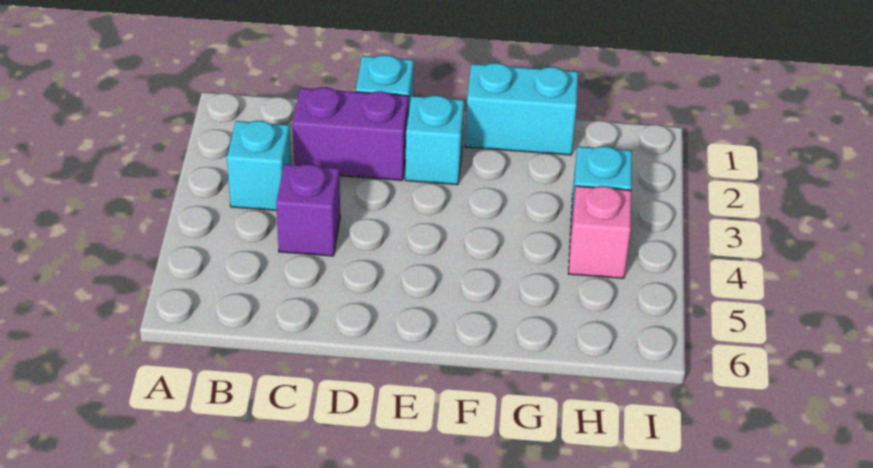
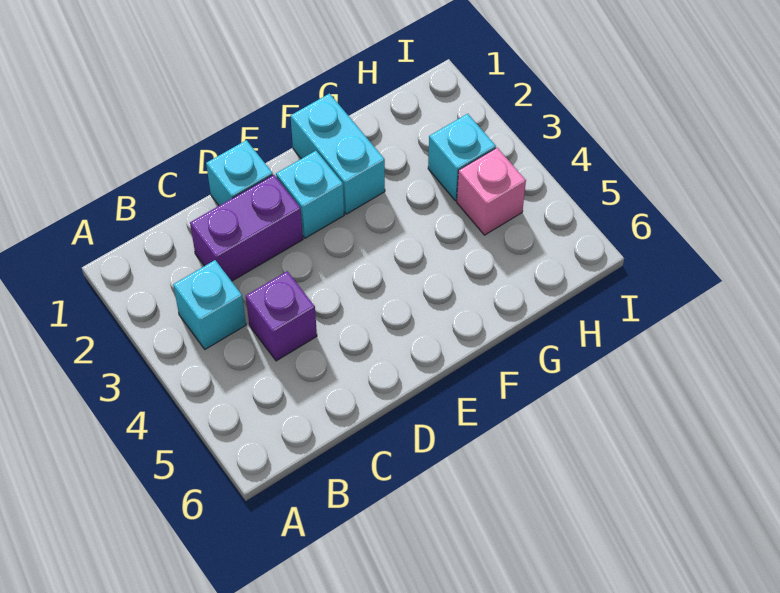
cyan 1x2 brick [465,63,578,155] -> cyan 1x2 brick turned to [291,93,385,214]

